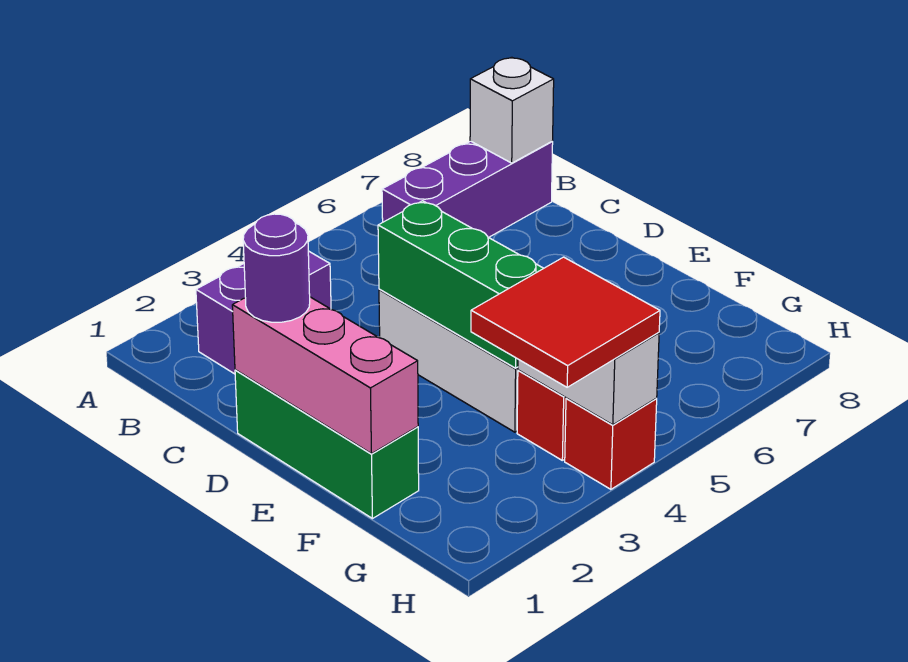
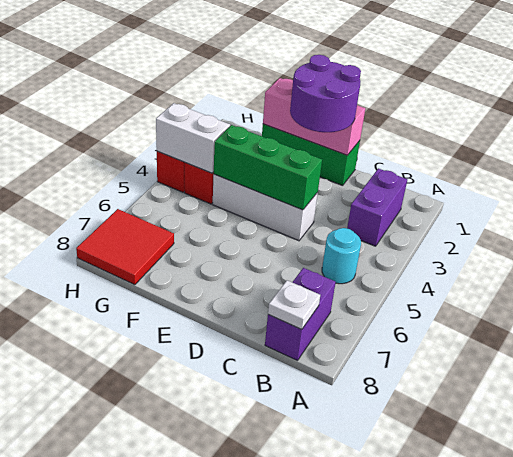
none -> cyan 1x1 round brick [322,228,361,284]
purple 1x3 brick [382,141,553,237] -> purple 1x2 brick [265,268,336,361]
white 1x1 brick [470,57,554,163] -> white 1x1 plate [268,280,320,330]
purple 1x1 round brick [243,214,310,322] -> purple 2x2 round brick [290,55,361,132]
red 2x2 tile [471,257,660,387] -> red 2x2 tile moved to [76,209,174,285]

